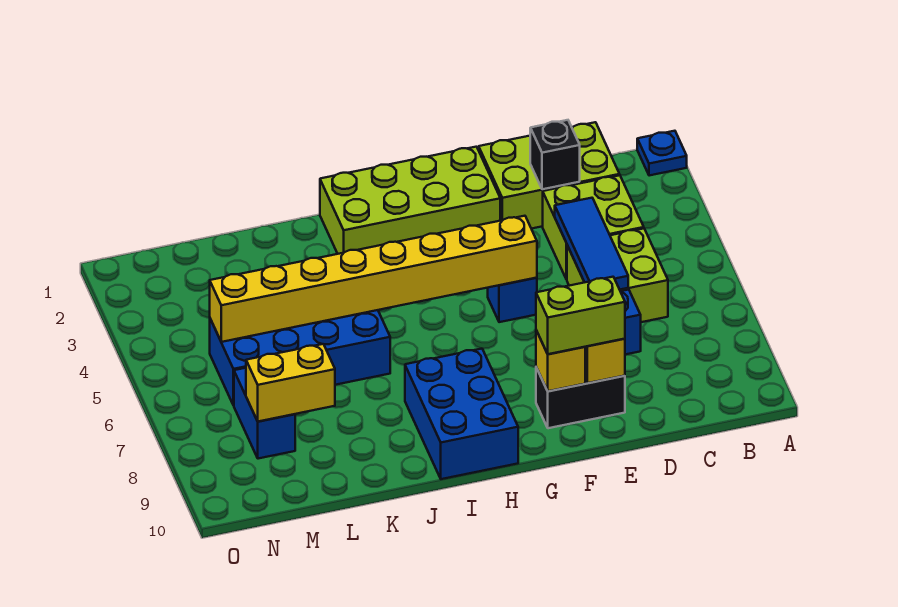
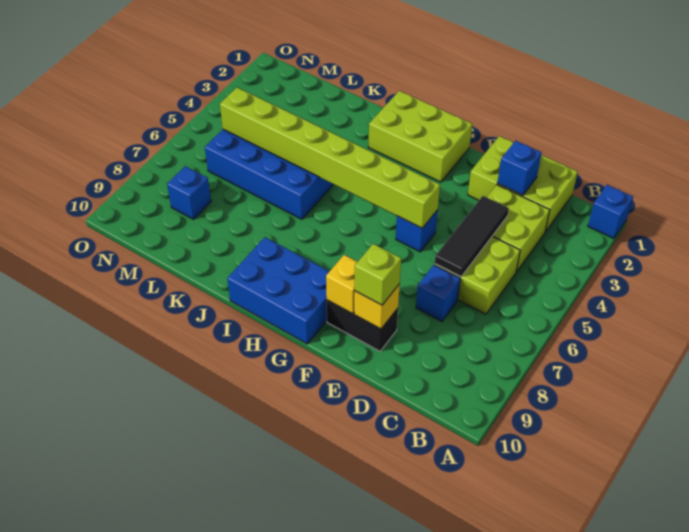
blue 1x1 plate [637,131,687,176] -> blue 1x1 brick [588,185,633,239]
black 1x1 brick [530,120,580,189] -> blue 1x1 brick [497,141,542,195]
blue 1x3 tile [555,198,628,290] -> black 1x3 tile [435,196,509,277]
lime 1x2 brick [536,277,625,354] -> lime 1x1 brick [355,244,401,305]
lime 2x4 brick [320,147,500,254] -> lime 2x3 brick [368,91,472,182]
yellow 1x8 brick [210,216,537,342] -> lime 1x8 brick [220,87,440,228]
blue 2x3 brick [405,349,518,479] -> blue 2x3 brick turned to [227,237,330,344]
yellow 1x2 brick [246,344,335,421] -> none
blue 1x2 brick [234,368,295,459] -> blue 1x1 brick [167,166,211,219]

